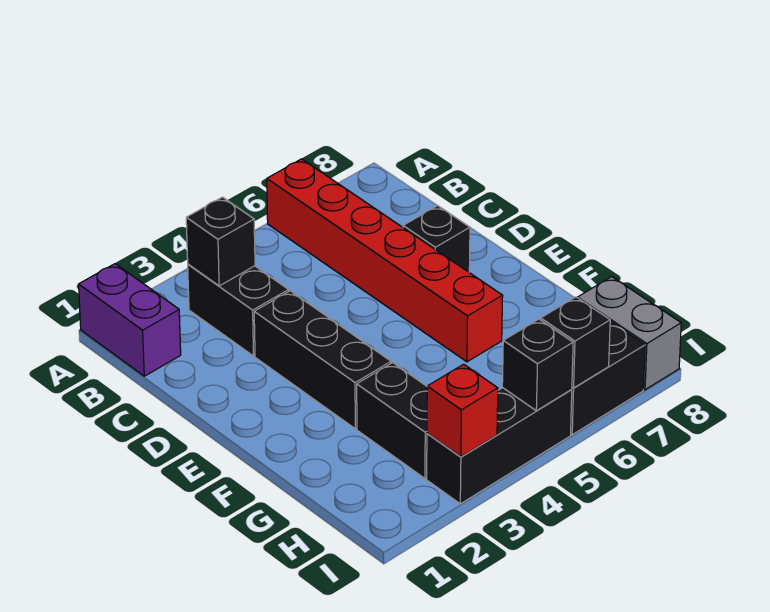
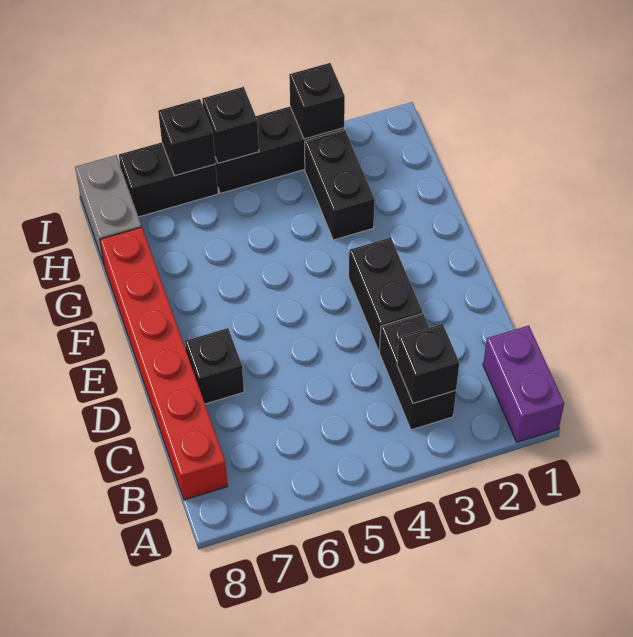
red 1x6 brick [267,159,503,362] -> red 1x6 brick moved to [100,227,228,500]
black 1x3 brick [254,291,391,429] -> black 1x2 brick [349,237,422,351]
red 1x1 brick [427,364,498,457] -> black 1x1 brick [289,63,345,139]

